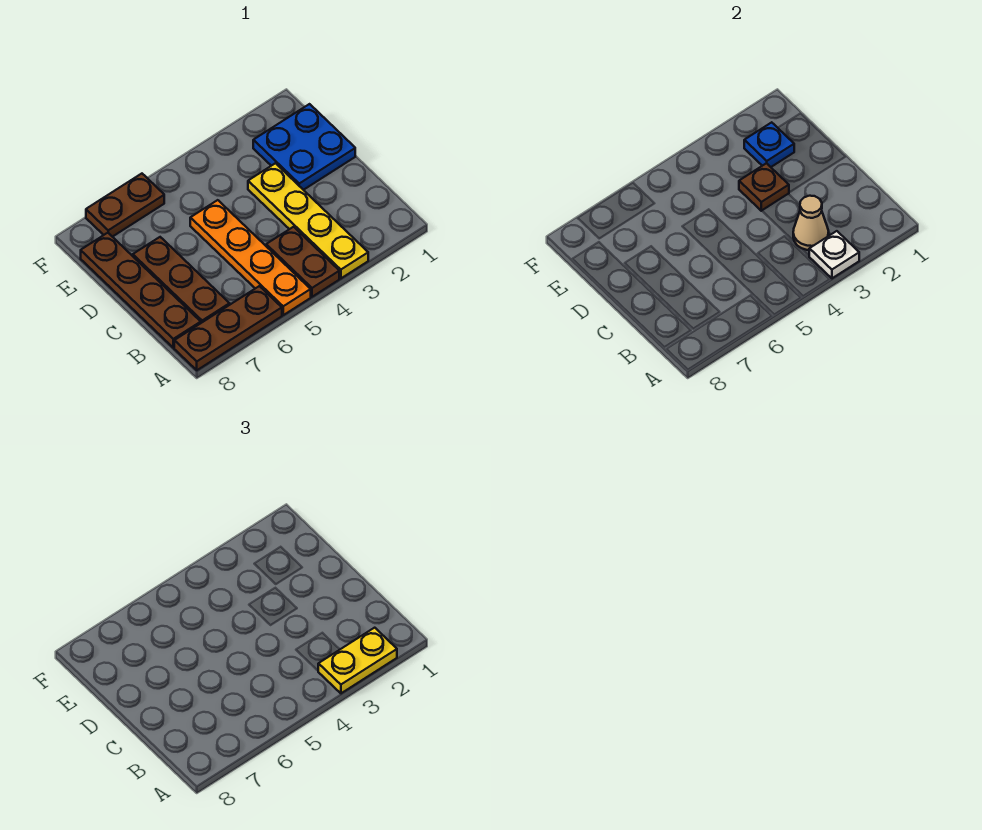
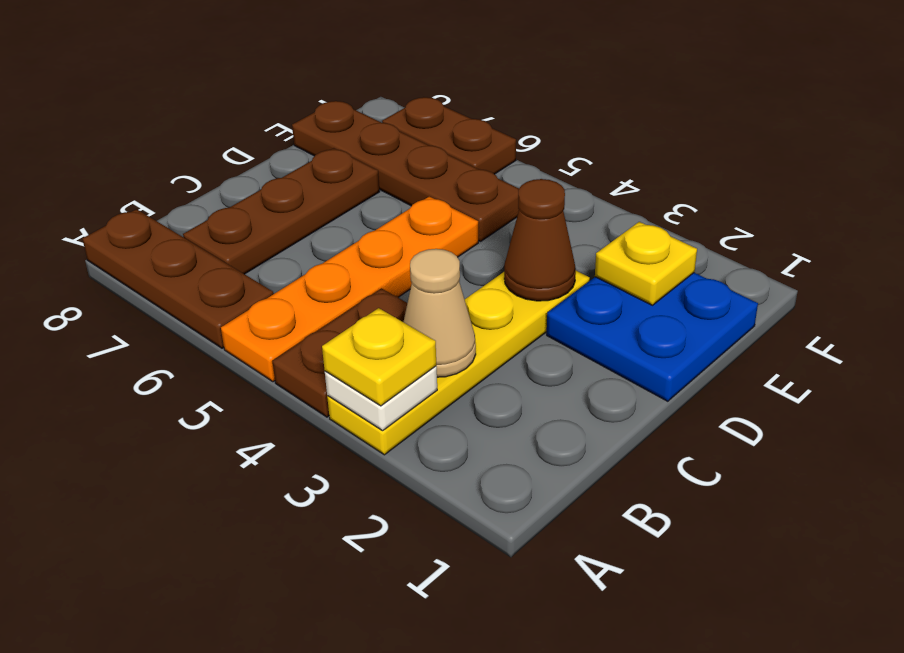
yellow 1x2 plate [318,628,397,693] -> yellow 1x1 plate [322,308,436,406]
brown 1x4 plate [81,233,201,348] -> brown 1x4 plate turned to [292,101,519,241]
brown 1x1 plate [739,163,789,211] -> brown 1x1 cone [504,179,576,301]
blue 1x1 plate [744,122,794,167] -> yellow 1x1 plate [595,222,697,305]

